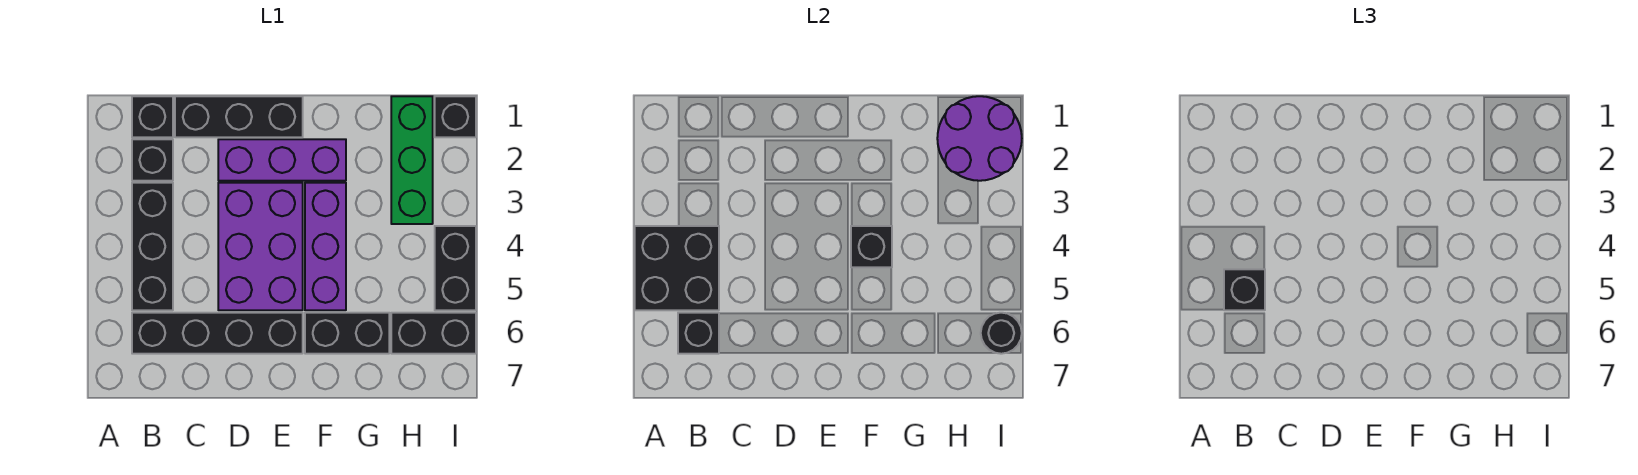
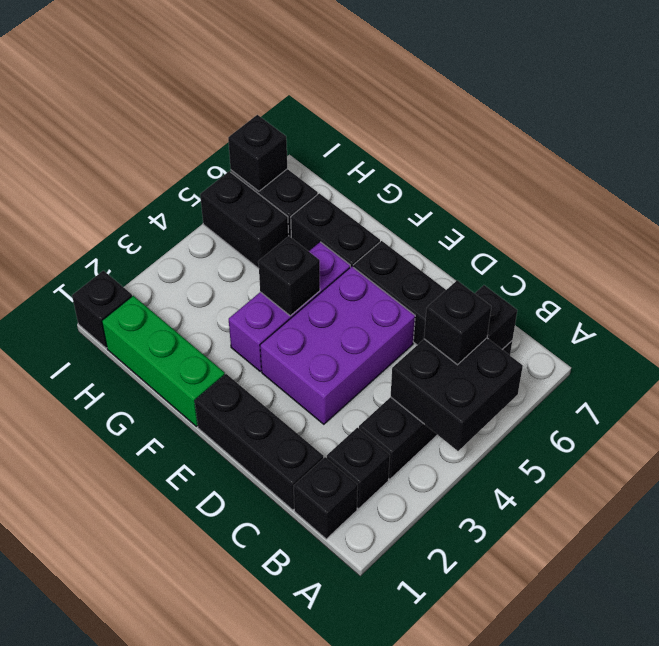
purple 1x3 brick [218,139,346,181] -> none
green 1x3 brick [391,96,433,224] -> green 1x3 brick turned to [102,296,225,427]
purple 2x2 round brick [937,96,1022,181] -> none
black 1x2 brick [435,226,476,310] -> black 1x2 brick turned to [200,171,288,269]
black 1x1 round brick [981,313,1022,354] -> black 1x1 brick [228,115,287,191]

